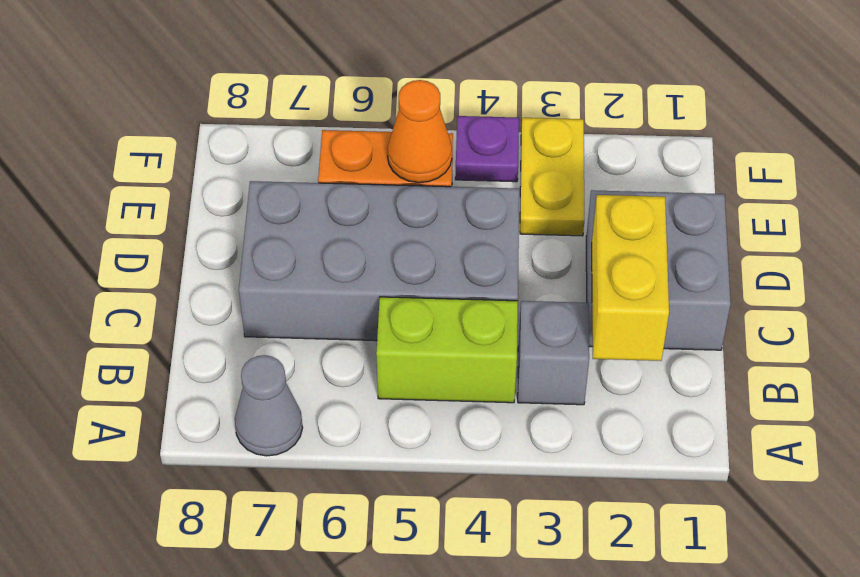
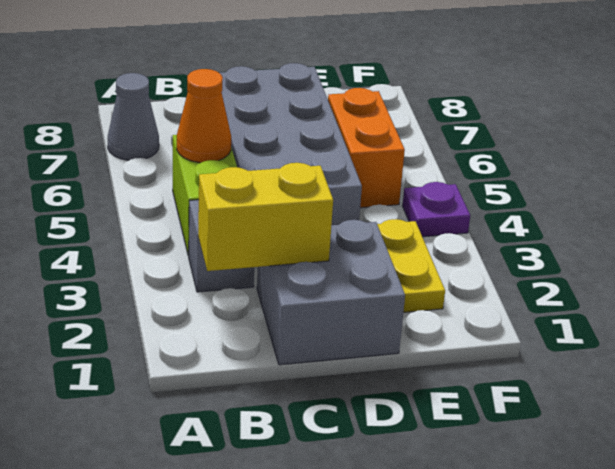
yellow 1x2 plate [520,118,584,236] -> yellow 1x2 plate turned to [377,219,445,312]
orange 1x1 cone [387,80,452,183] -> orange 1x1 cone moved to [177,69,231,163]

